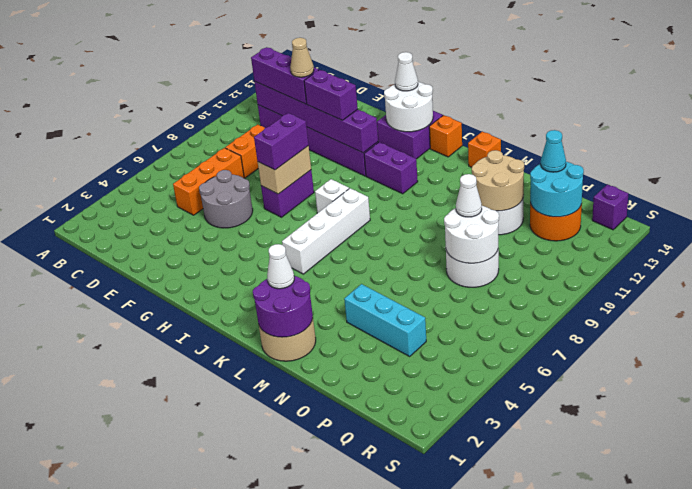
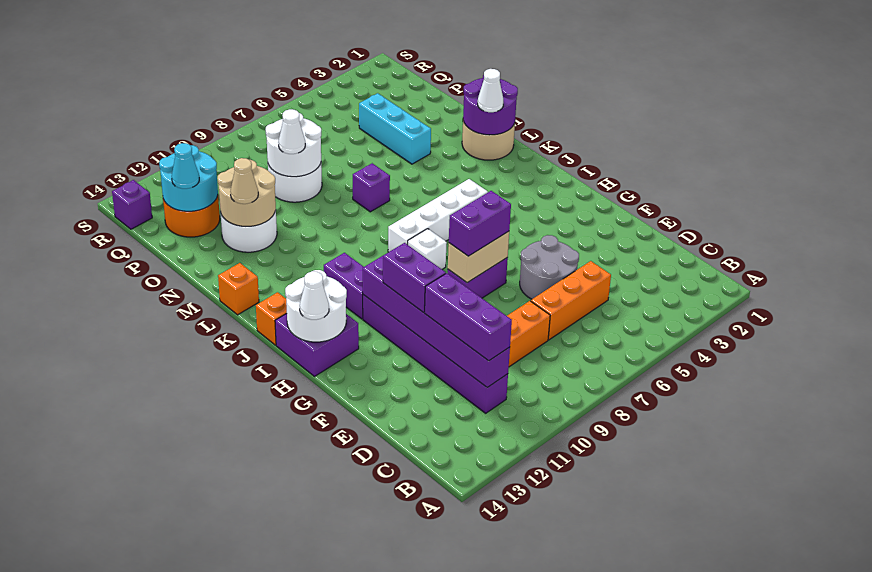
tan 1x1 cone [290,38,314,77] -> tan 1x1 cone moved to [230,158,258,204]
none -> purple 1x1 brick [353,163,390,212]

